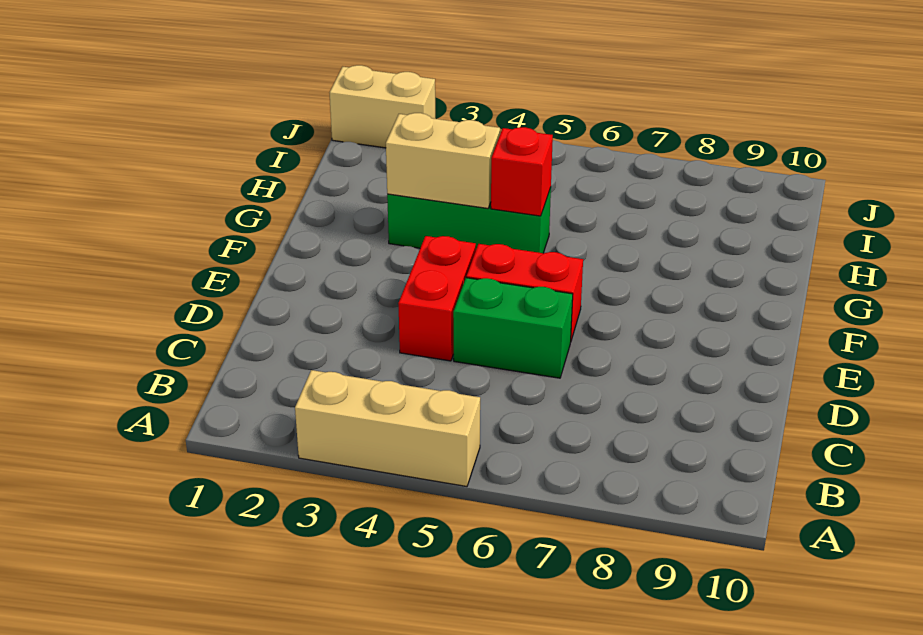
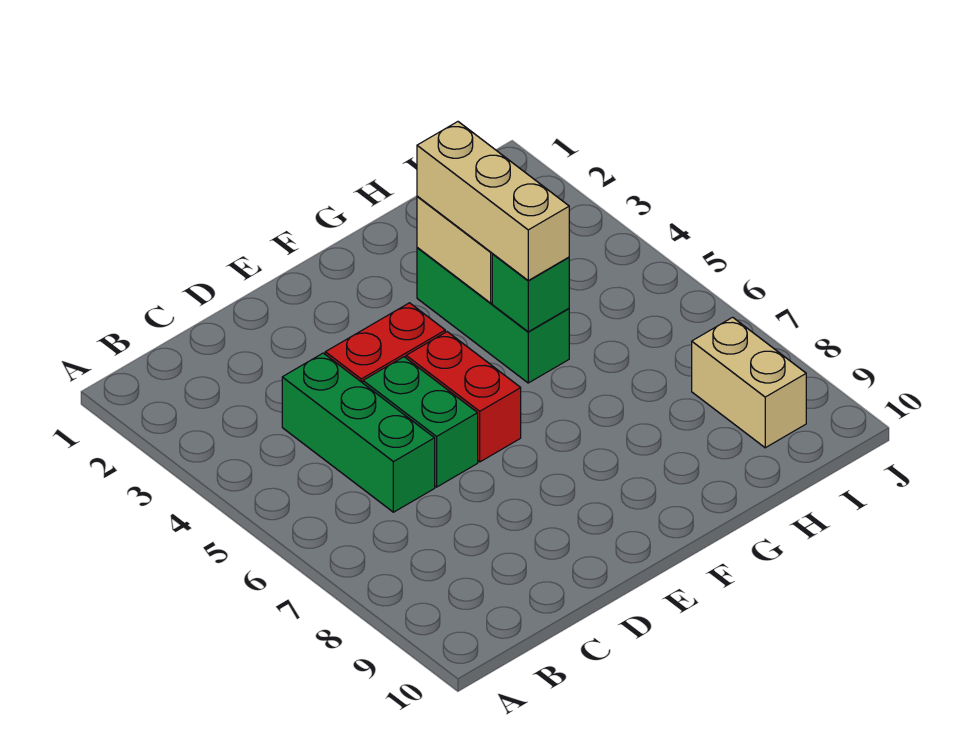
tan 1x3 brick [295,370,480,487] -> tan 1x3 brick moved to [417,122,569,280]
none -> green 1x3 brick [282,353,435,512]
red 1x1 brick [491,127,553,216] -> green 1x1 brick [492,254,569,332]
tan 1x2 brick [329,65,435,148] -> tan 1x2 brick moved to [692,317,806,448]

